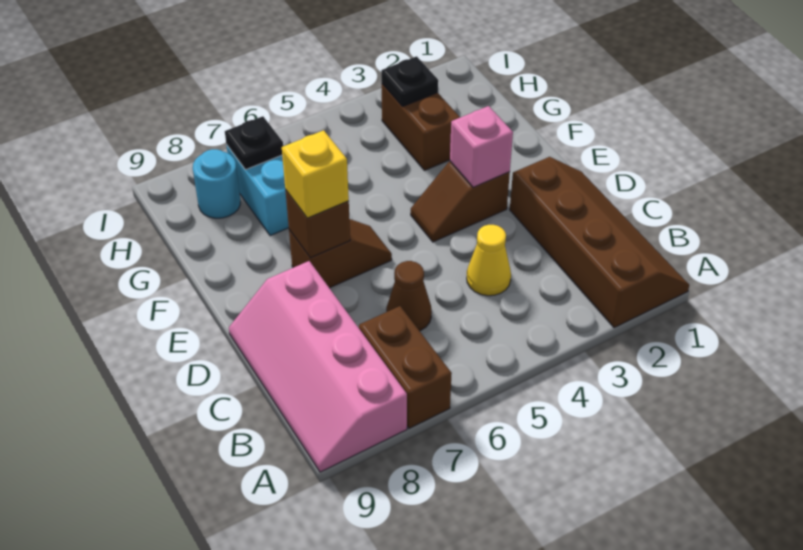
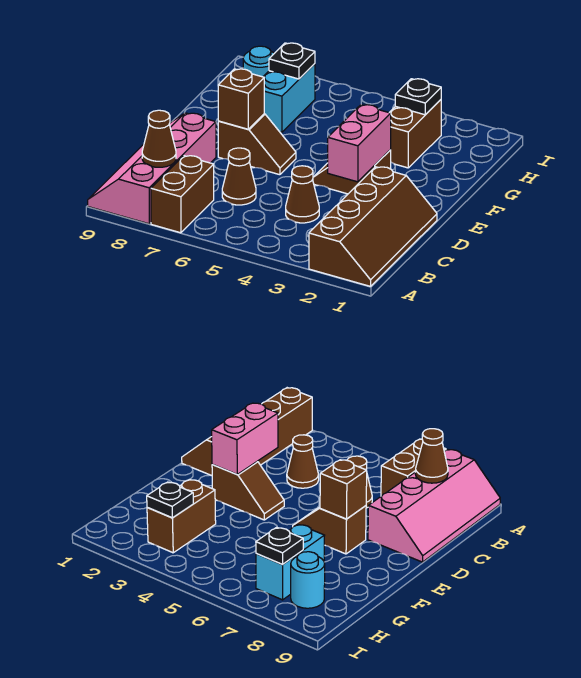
none -> brown 1x1 cone [142,110,176,167]
yellow 1x1 cone [467,225,511,296] -> brown 1x1 cone [286,166,319,223]
pink 1x1 brick [450,106,513,187] -> pink 1x2 brick [328,105,391,182]
yellow 1x1 brick [282,130,349,218] -> none

